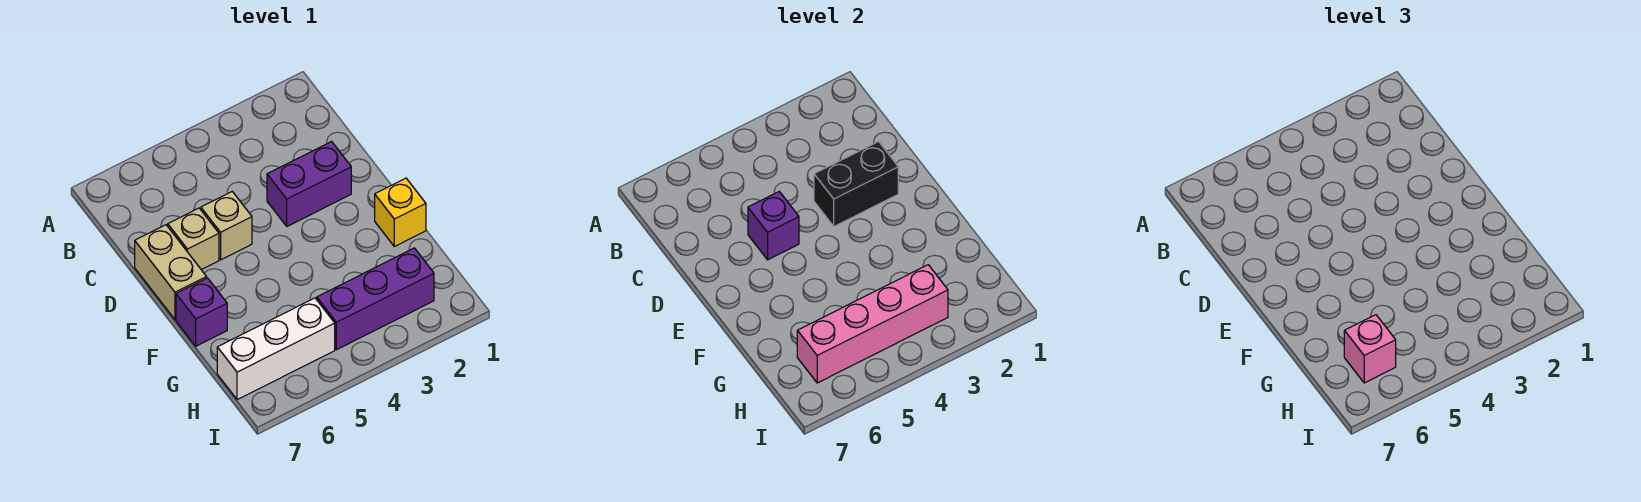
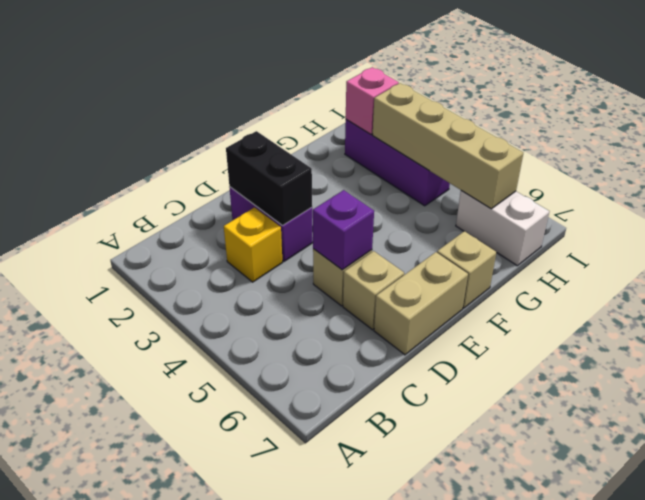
yellow 1x1 brick [375,178,426,247] -> yellow 1x1 brick moved to [224,208,283,282]
purple 1x1 brick [176,278,227,346] -> tan 1x1 brick [437,231,496,308]
pink 1x4 brick [797,265,948,383] -> tan 1x4 brick [373,83,523,209]
white 1x3 brick [217,298,335,400] -> white 1x2 brick [456,191,549,266]
pink 1x1 brick [1344,315,1396,383] -> pink 1x1 brick moved to [346,67,399,134]

